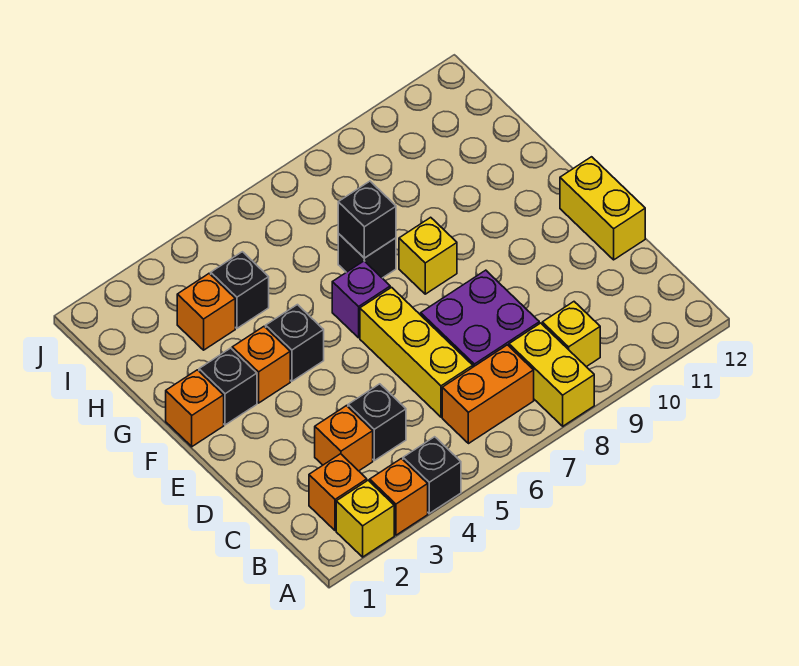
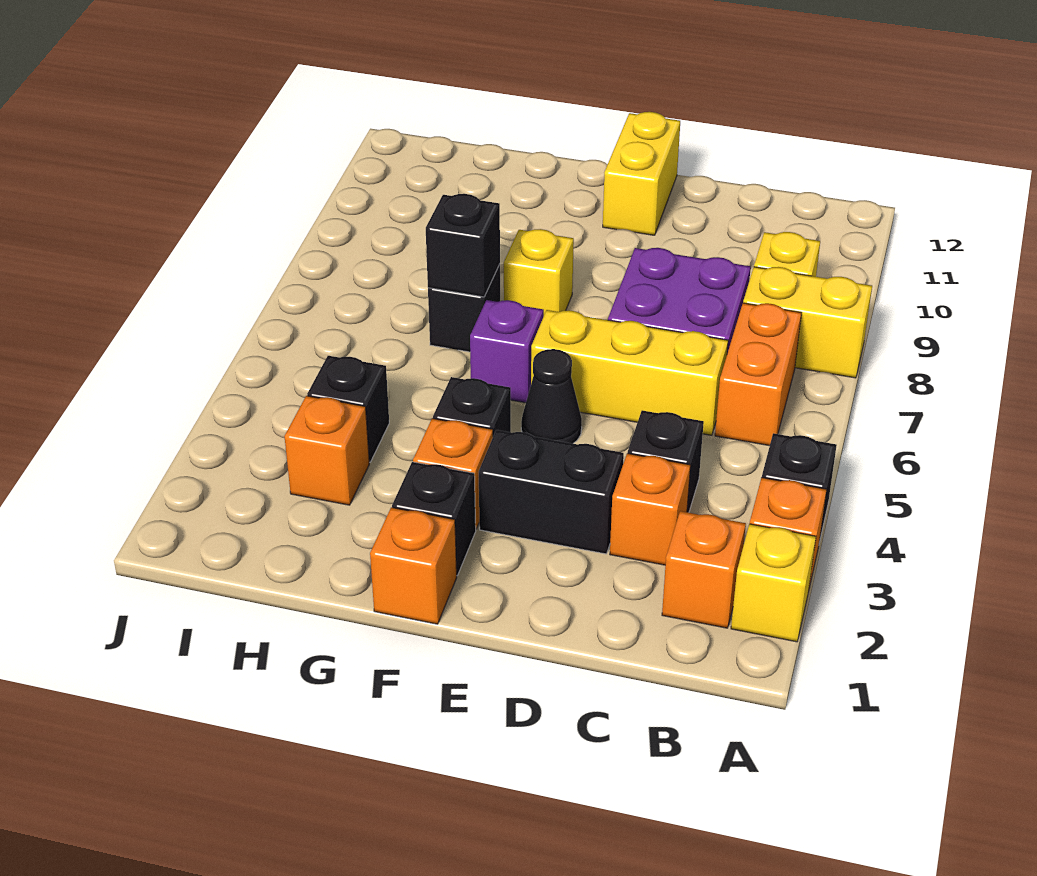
none -> black 1x2 brick [479,430,624,554]
yellow 1x2 brick [560,157,645,260] -> yellow 1x2 brick turned to [603,112,680,235]
none -> black 1x1 cone [521,349,582,444]

